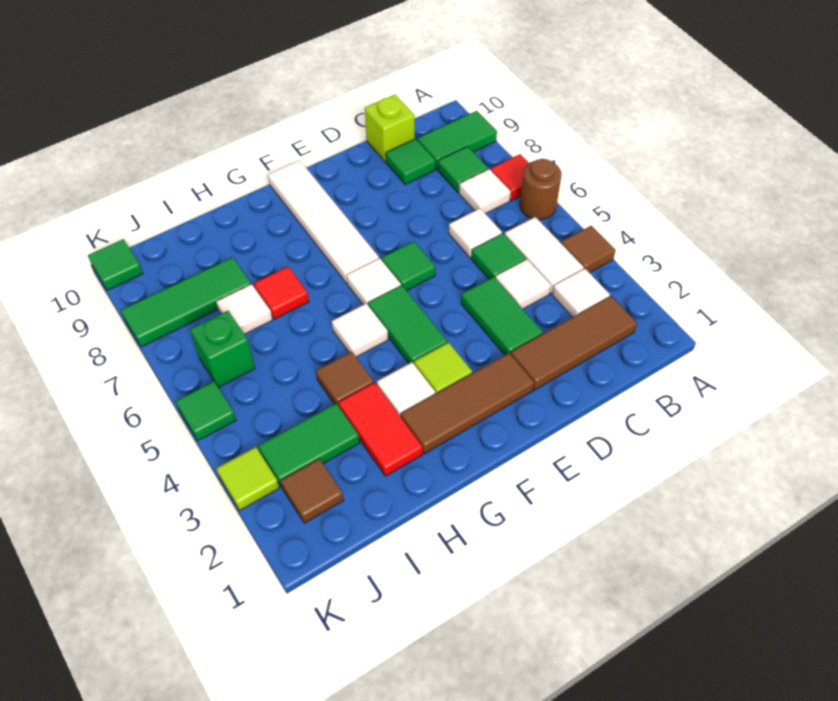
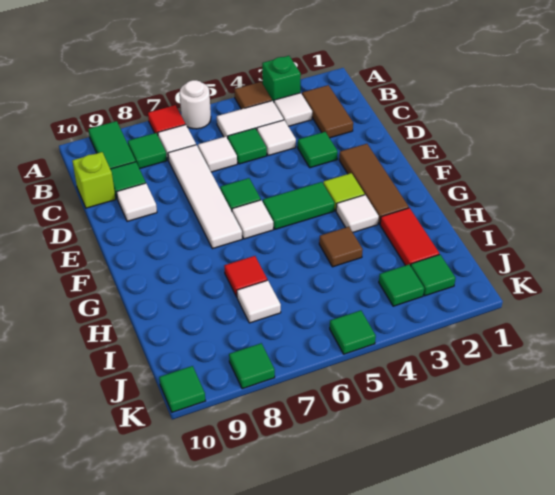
brown 1x1 round brick [520,159,562,220] -> white 1x1 round brick [180,80,211,129]
brown 1x3 tile [511,296,637,390] -> brown 1x2 tile [302,85,353,138]
green 1x2 tile [461,277,543,355] -> green 1x1 tile [298,132,338,168]
white 1x4 tile [268,160,379,283] -> white 1x4 tile turned to [168,145,242,249]
white 1x1 tile [332,304,388,357] -> white 1x1 tile moved to [117,183,157,221]
red 1x2 tile [338,382,423,476] -> red 1x2 tile turned to [380,208,439,266]
green 1x2 tile [258,404,359,487] -> green 1x1 tile [379,265,424,306]
green 1x3 tile [121,257,251,347] -> green 1x1 tile [229,343,275,389]
brown 1x1 tile [281,459,344,523] -> green 1x1 tile [411,254,455,296]
green 1x1 brick [190,311,255,388] -> green 1x1 brick moved to [262,56,301,102]
lime 1x1 tile [216,447,279,510] -> none

